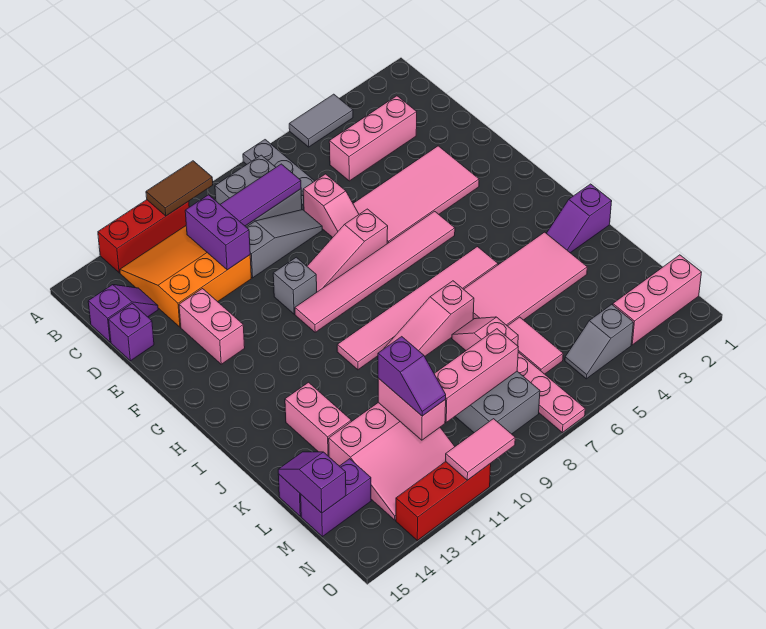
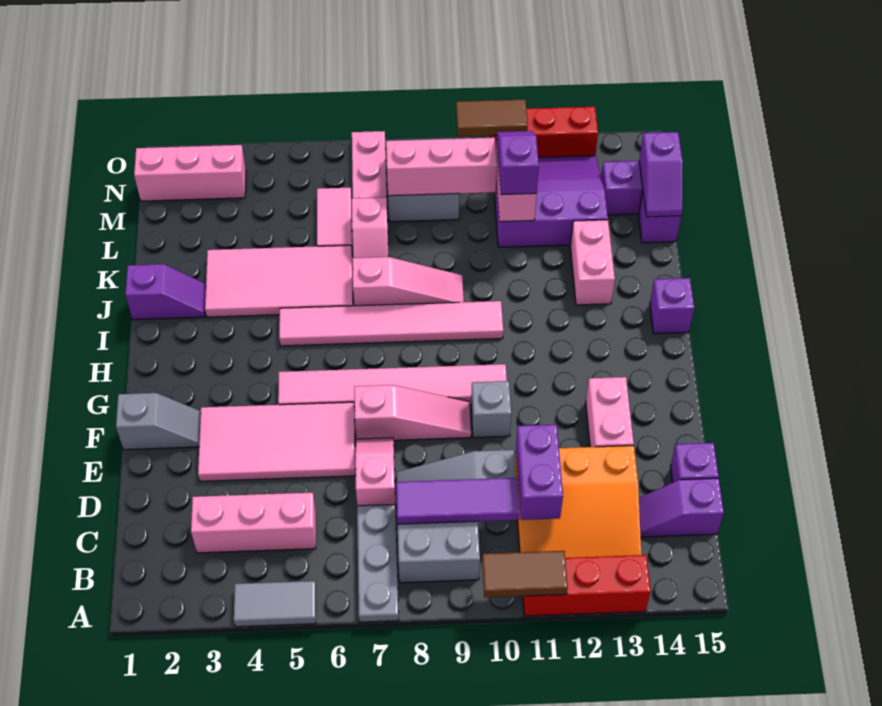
none -> purple 1x1 brick [650,278,694,333]
pink 3x3 slope [329,403,455,520] -> purple 3x3 slope [494,156,608,247]
grey 1x2 slope [565,304,633,379] -> grey 1x2 slope moved to [116,393,201,450]
pink 1x2 tile [446,419,515,480] -> brown 1x2 tile [456,99,528,137]

